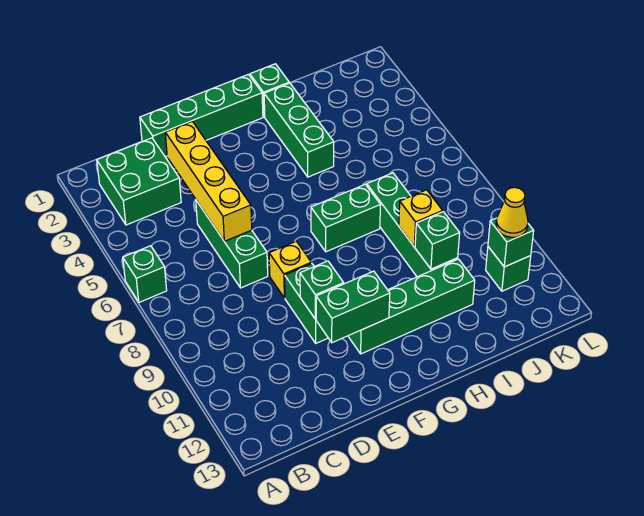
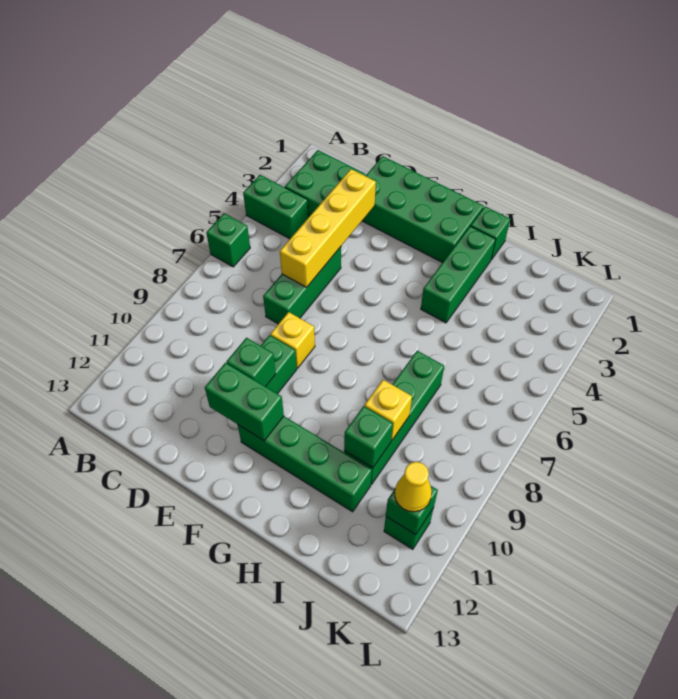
green 1x4 brick [140,74,263,157] -> green 2x4 brick [362,156,484,263]
green 1x2 brick [311,184,381,252] -> green 1x2 brick moved to [243,175,308,239]

